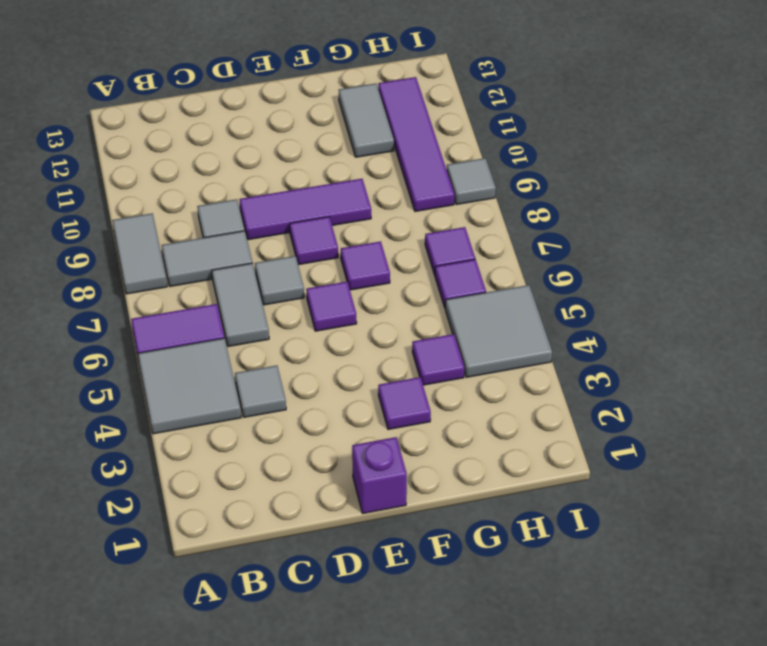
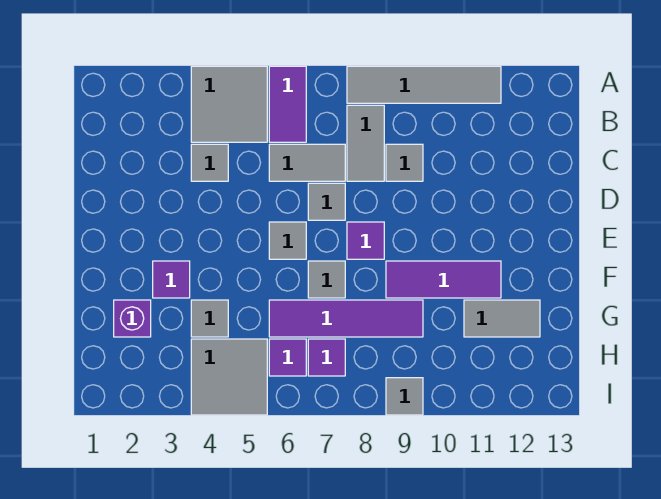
grey 1x2 tile [112,213,167,294] -> grey 1x4 tile [347,66,501,103]
purple 1x3 tile [240,179,371,240] -> purple 1x3 tile turned to [386,261,501,298]
purple 1x1 brick [352,437,407,514] -> purple 1x1 brick moved to [114,300,151,337]
purple 1x1 tile [306,282,357,331] -> grey 1x1 tile [269,222,306,259]
purple 1x1 tile [341,241,390,290] -> grey 1x1 tile [308,261,345,298]
purple 1x1 tile [412,334,464,385] -> grey 1x1 tile [191,300,228,337]
purple 1x4 tile [378,77,454,212] -> purple 1x4 tile moved to [269,300,423,337]

